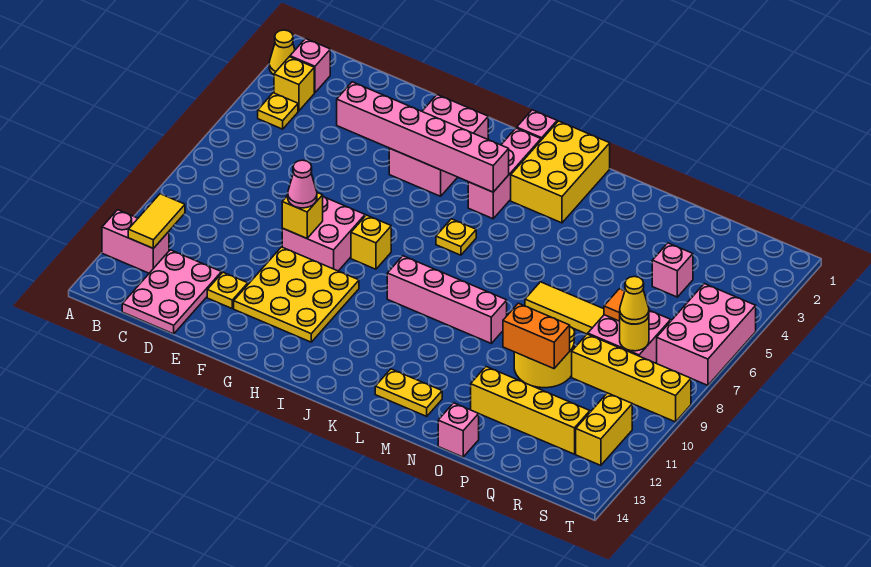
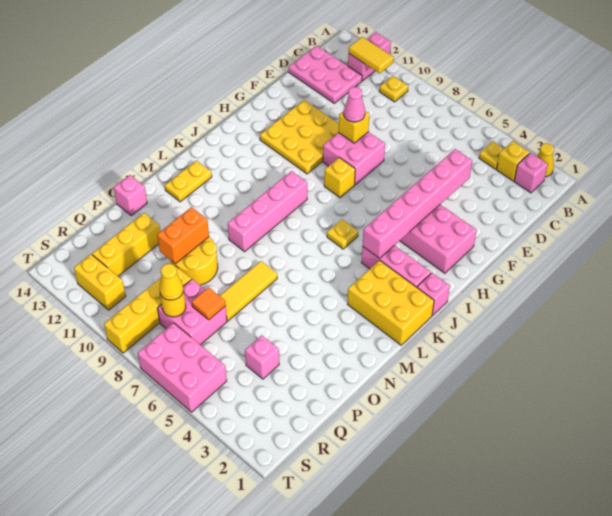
yellow 1x1 plate [207,272,248,308] -> yellow 1x1 plate moved to [379,76,408,102]
yellow 1x4 brick [471,367,590,454] -> yellow 1x3 brick [92,213,160,276]

